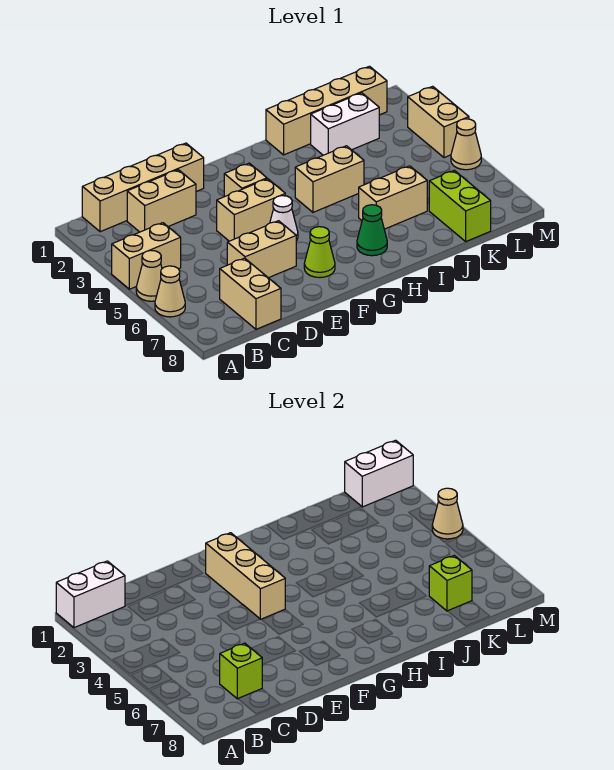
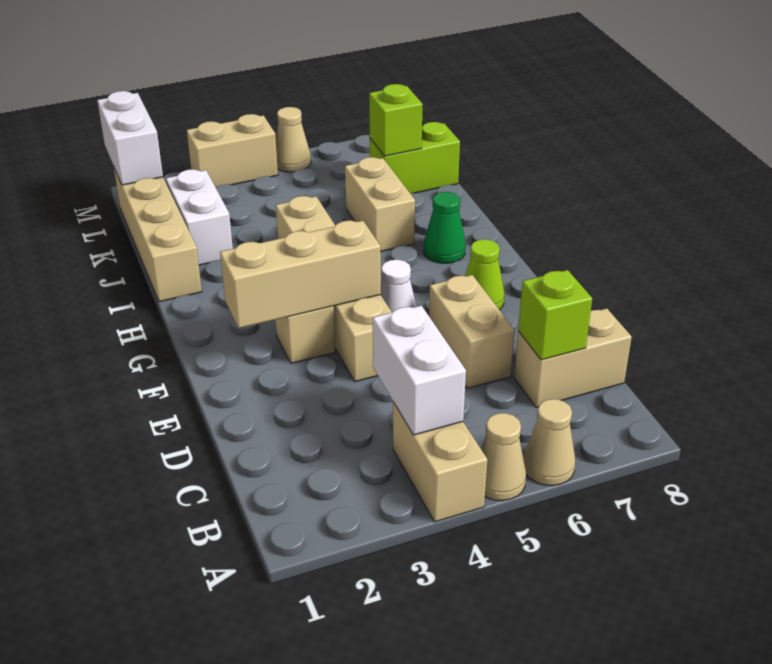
white 1x2 brick [56,561,125,628] -> white 1x2 brick moved to [373,306,466,435]
tan 1x4 brick [82,143,204,232] -> none
tan 1x2 brick [127,170,196,232] -> none
tan 1x1 cone [432,488,463,539] -> none

